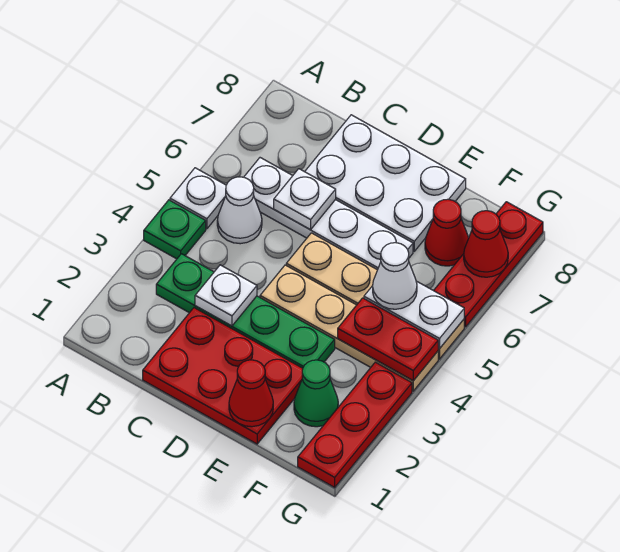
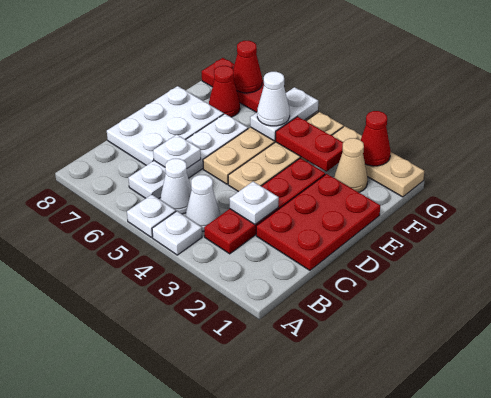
green 1x1 plate [144,200,206,259] -> white 1x1 plate [152,211,202,255]
green 1x4 plate [156,254,335,368] -> red 1x4 plate [204,158,325,254]
none -> white 1x1 cone [186,175,220,231]
red 1x1 cone [229,360,273,427] -> red 1x1 cone moved to [361,111,391,166]
green 1x1 cone [294,360,338,427] -> tan 1x1 cone [334,138,368,192]
red 1x2 plate [338,298,439,381] -> red 1x2 plate turned to [275,117,343,172]
red 1x3 plate [298,362,412,487] -> tan 1x3 plate [332,126,424,197]

